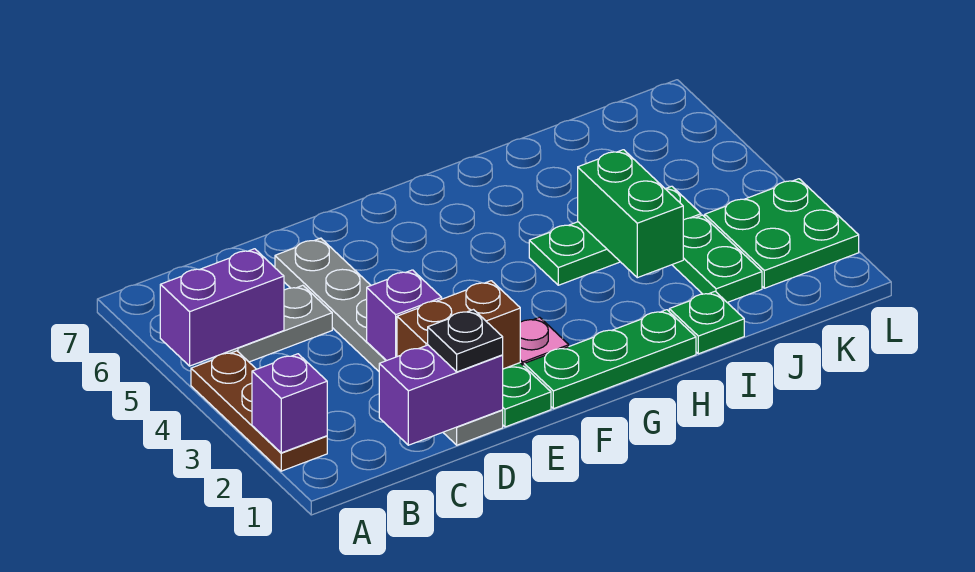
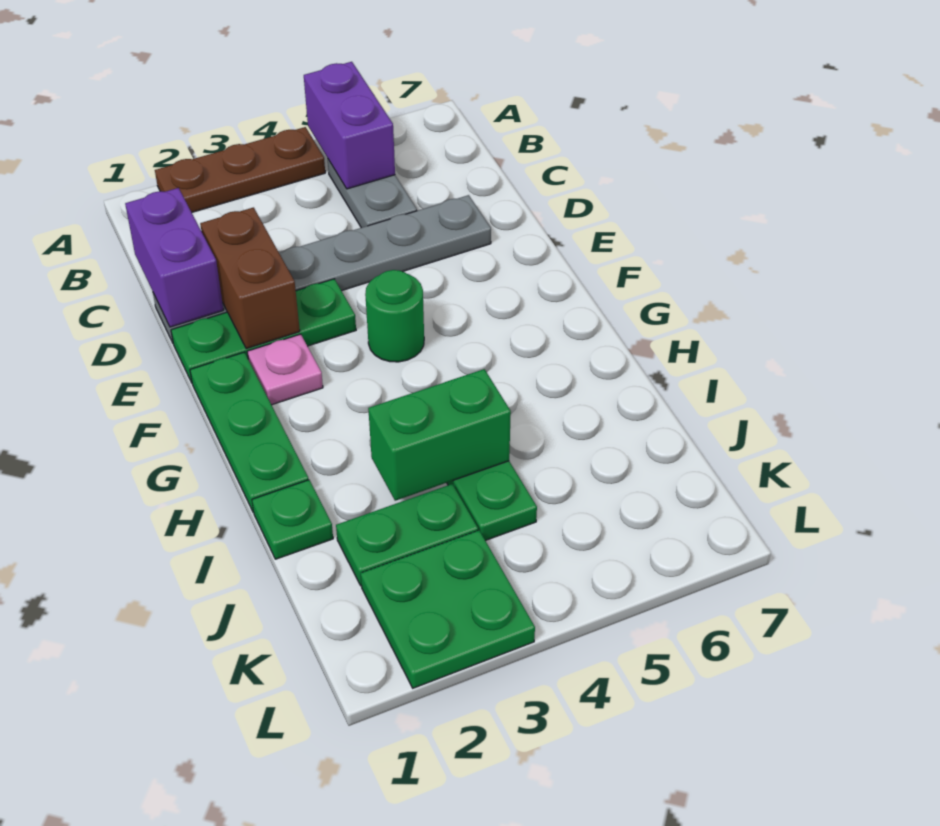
purple 1x1 brick [252,354,327,453] -> none
black 1x1 plate [428,310,503,372] -> none
purple 1x1 brick [367,270,442,361] -> none
none -> green 1x1 round brick [365,270,424,362]

